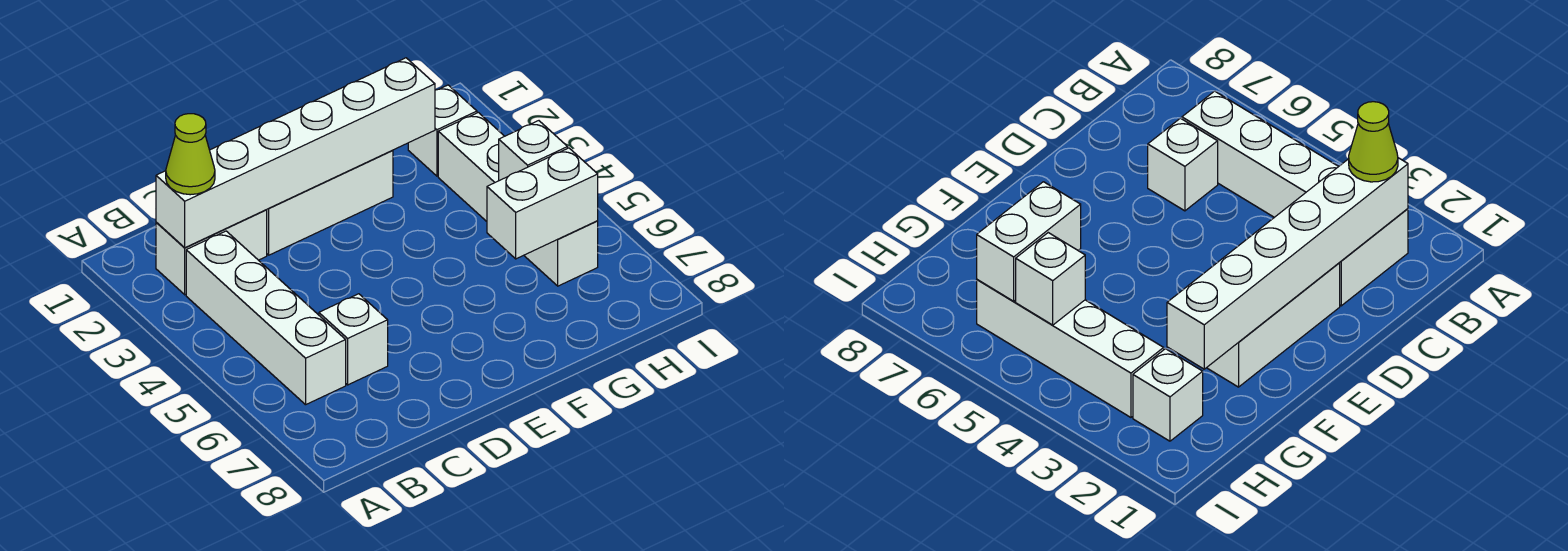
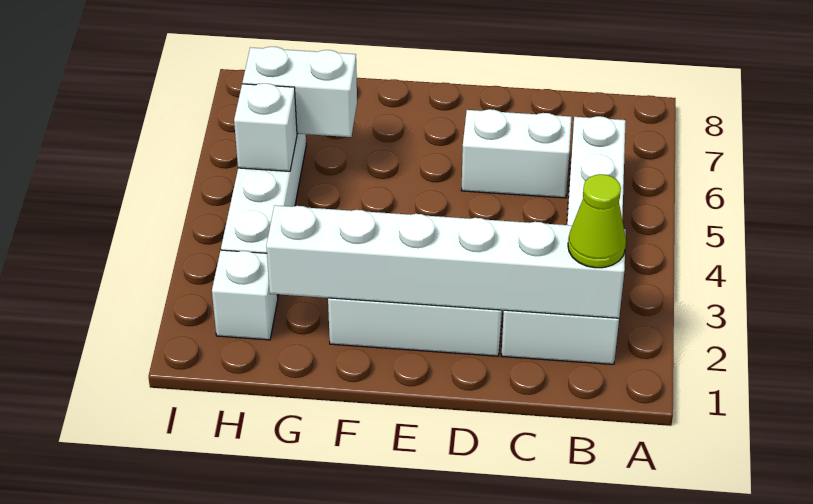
white 1x1 brick [319,294,388,385] -> white 1x2 brick [461,109,571,198]

